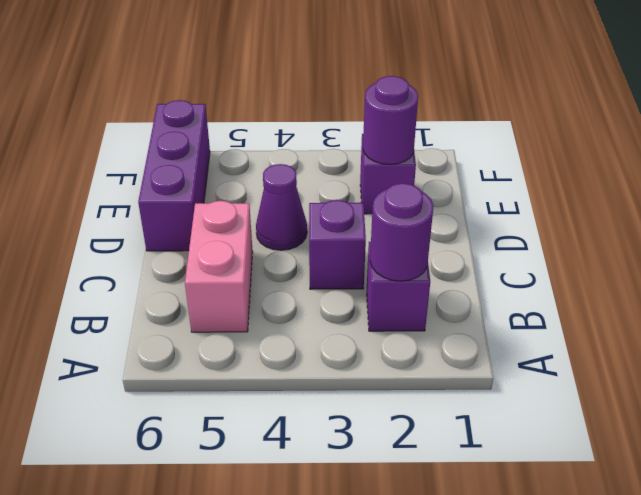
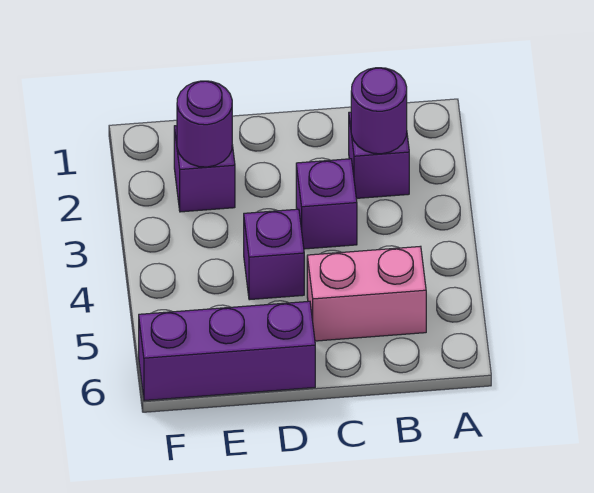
purple 1x1 cone [256,164,307,250] -> purple 1x1 brick [244,209,304,300]

